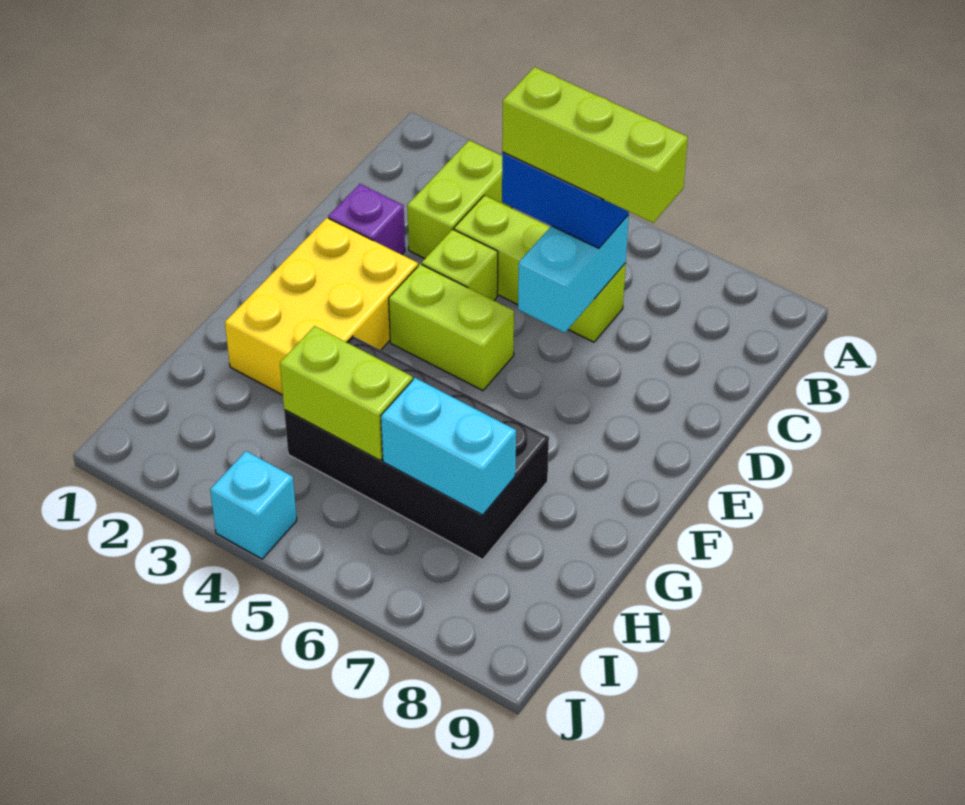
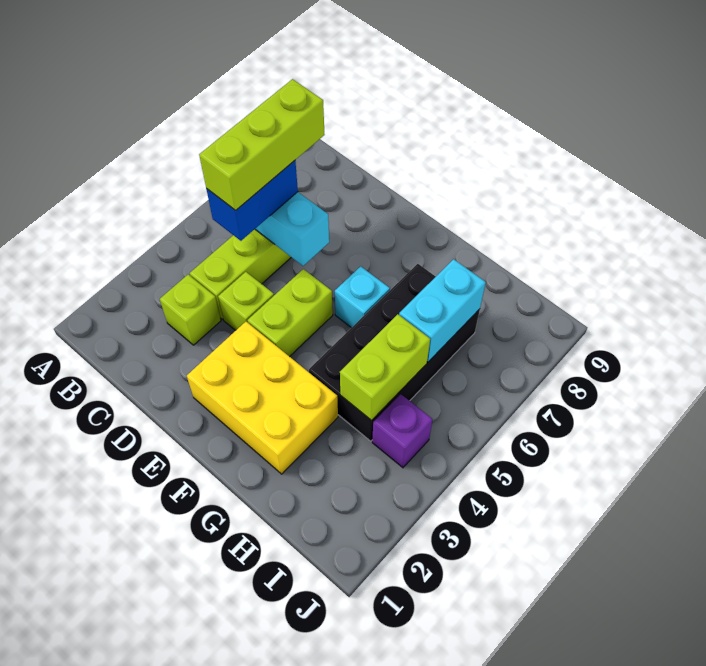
lime 1x2 brick [407,140,512,258] -> lime 1x1 brick [160,275,221,345]
purple 1x1 brick [328,184,405,255] -> purple 1x1 brick moved to [372,394,432,468]
cyan 1x1 brick [210,451,297,559] -> cyan 1x1 brick moved to [335,266,390,328]

